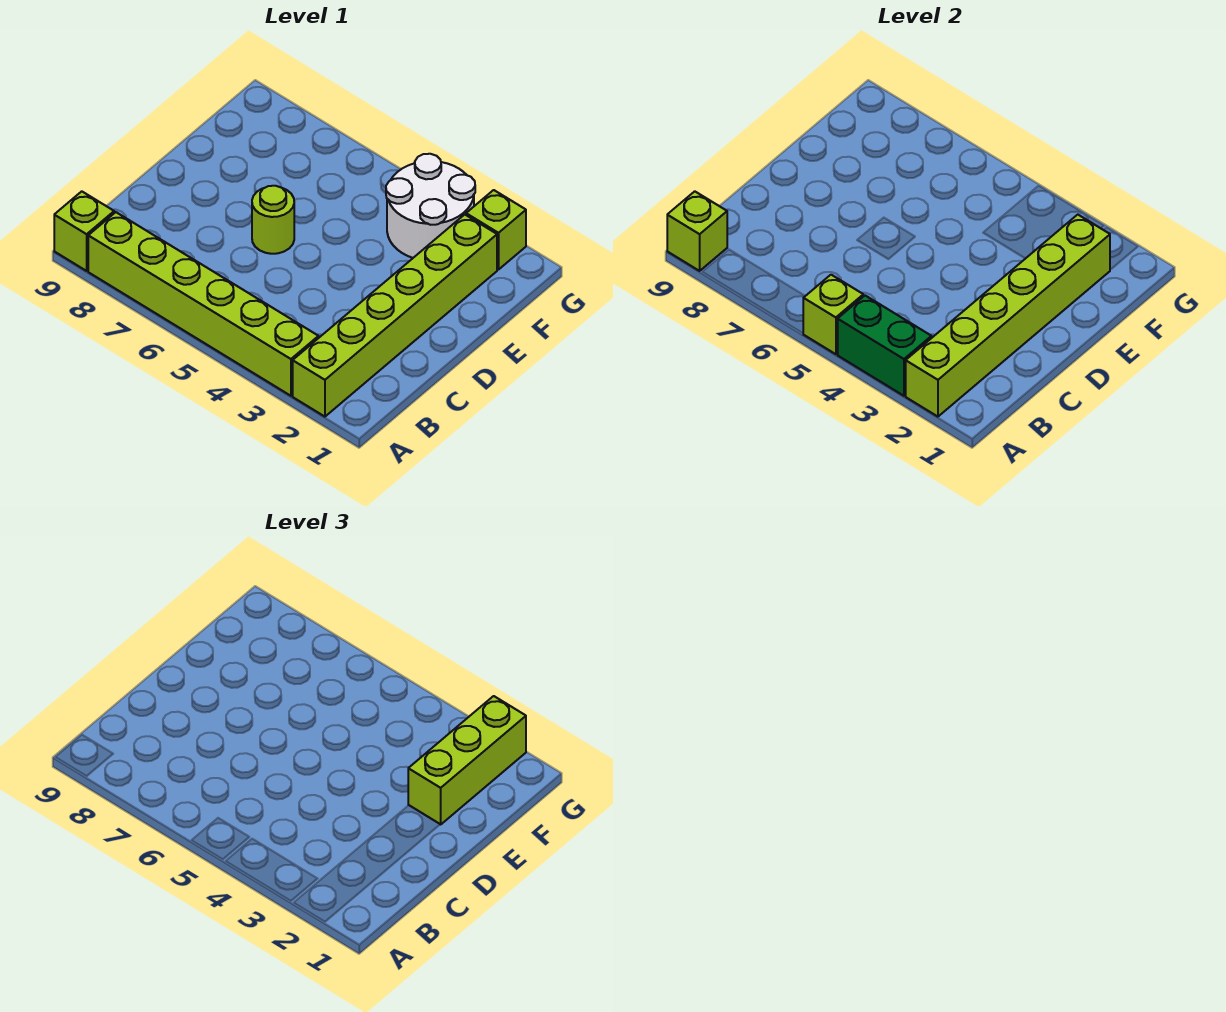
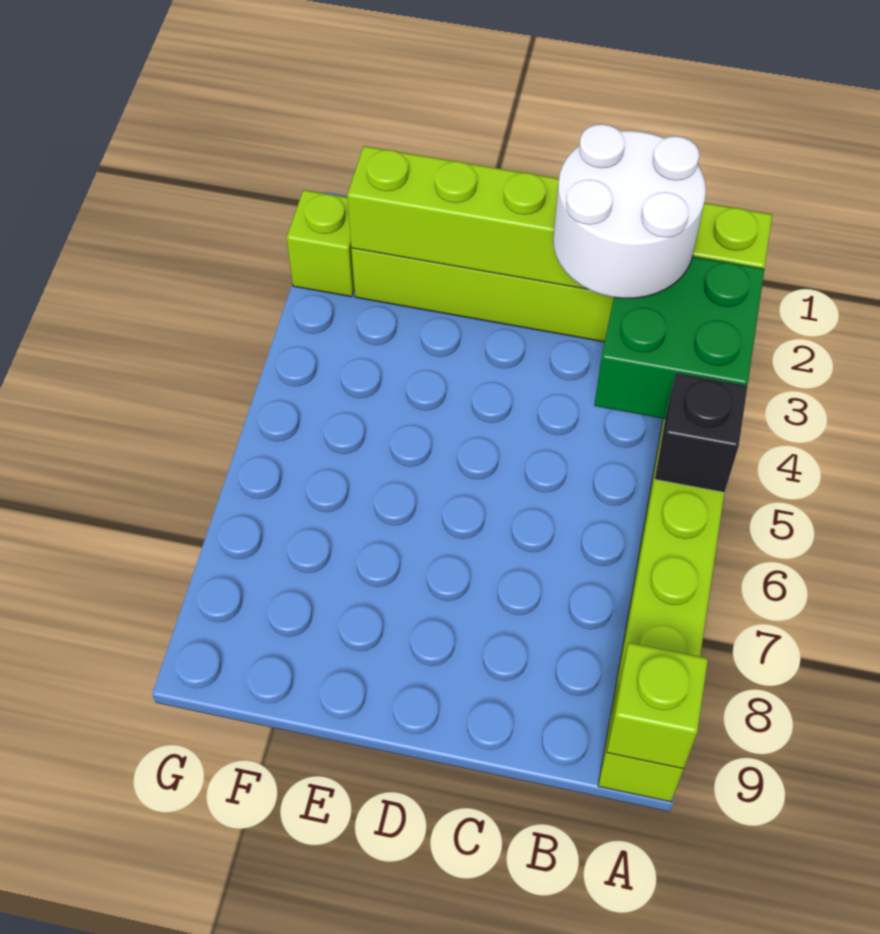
green 1x2 brick [837,296,932,396] -> green 2x2 brick [594,256,765,419]
lime 1x1 brick [803,275,863,354] -> black 1x1 brick [655,373,748,492]
lime 1x1 round brick [252,186,294,254] -> none
lime 1x3 brick [408,696,526,825] -> none
white 2x2 round brick [386,154,475,258] -> white 2x2 round brick moved to [553,124,706,298]

